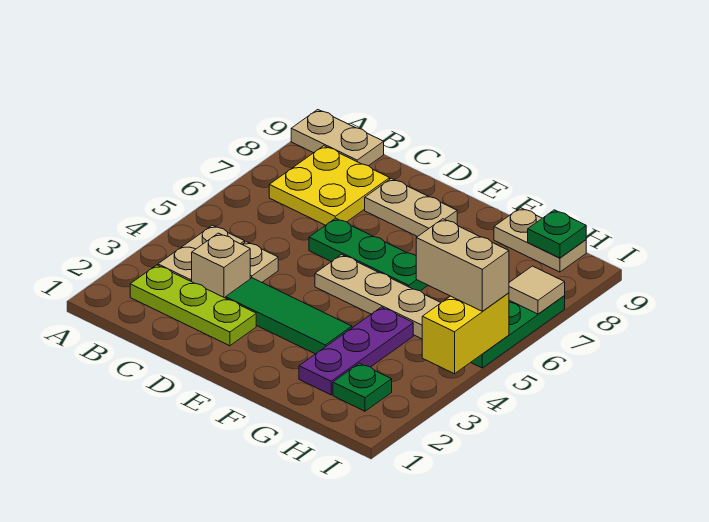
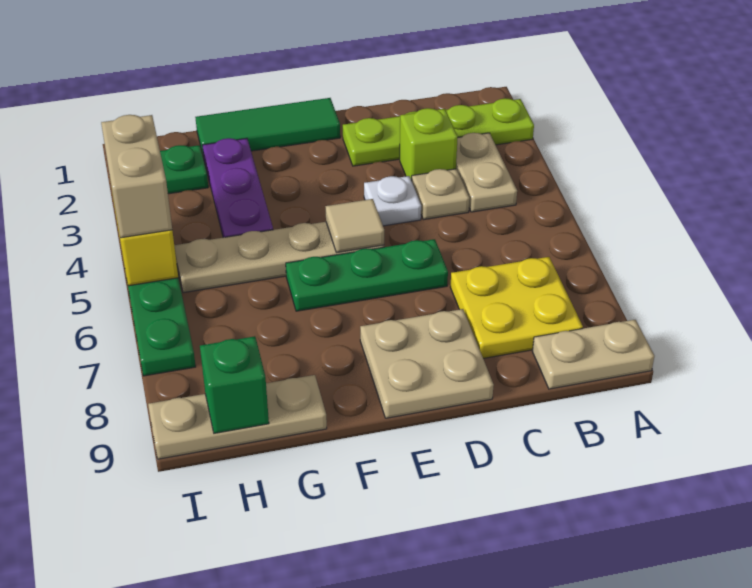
lime 1x3 plate [130,265,256,346] -> lime 1x4 plate [343,98,534,166]
tan 1x1 brick [192,233,250,298] -> lime 1x1 brick [400,108,458,181]
green 1x3 tile [226,278,352,354] -> green 1x3 tile moved to [195,98,340,158]
none -> white 1x1 plate [364,176,421,226]
tan 1x2 plate [365,178,457,237] -> tan 2x2 plate [360,309,494,418]
tan 1x2 plate [494,208,586,272] -> tan 1x3 plate [148,375,327,459]
tan 1x2 brick [416,219,509,311] -> tan 1x2 brick turned to [101,115,172,238]
green 1x1 plate [528,210,586,258] -> green 1x1 brick [200,336,269,433]
tan 1x1 tile [509,266,565,314] -> tan 1x1 tile moved to [326,199,384,253]

